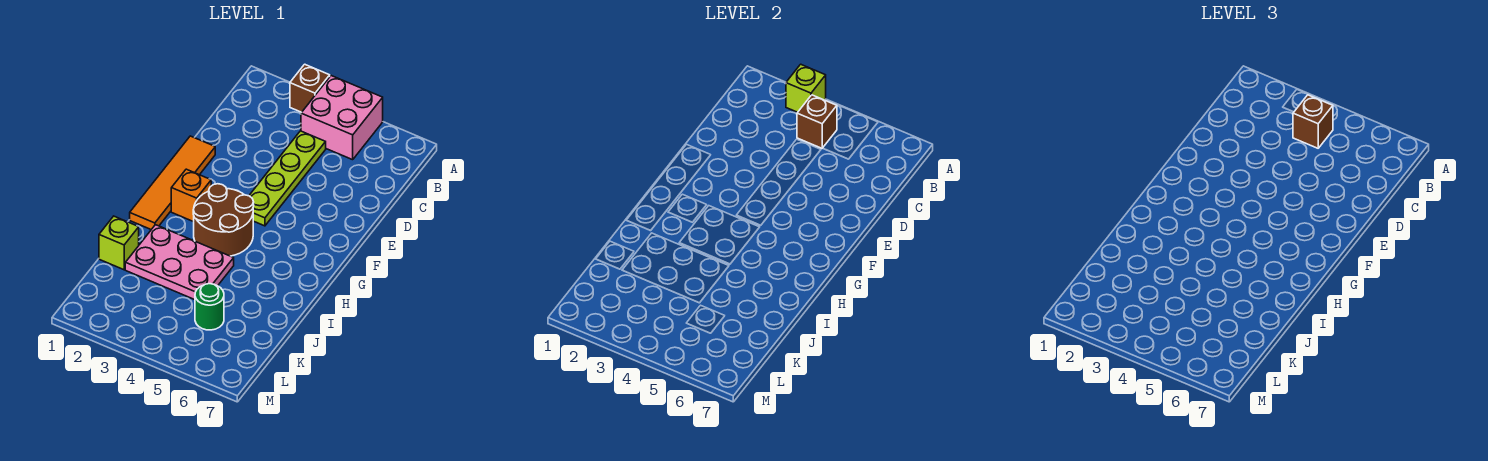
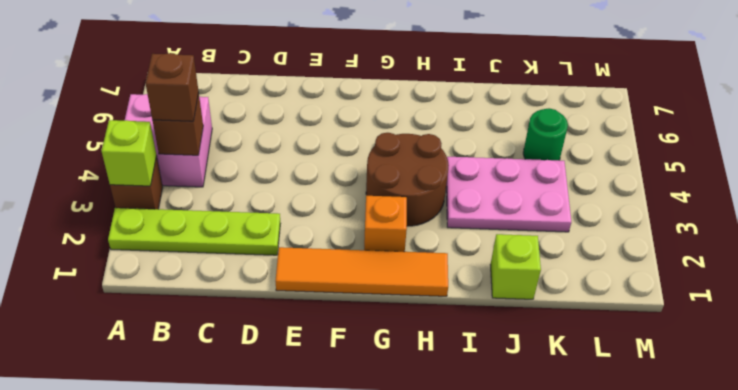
lime 1x4 plate [249,131,326,226] -> lime 1x4 plate moved to [108,208,280,255]
pink 2x3 plate [125,225,234,300] -> pink 2x3 plate turned to [446,157,571,232]

